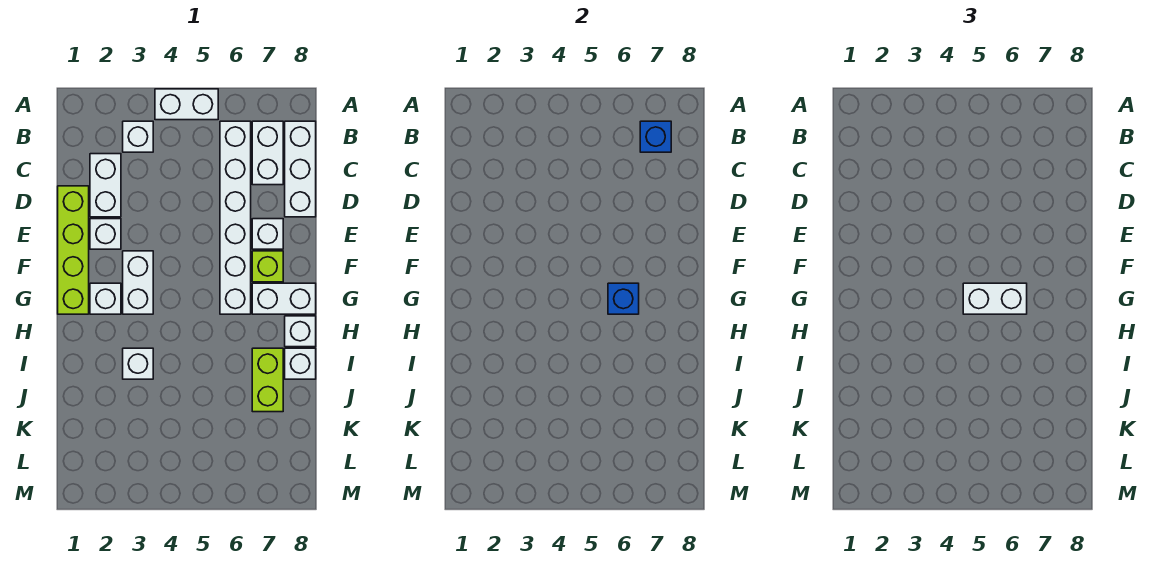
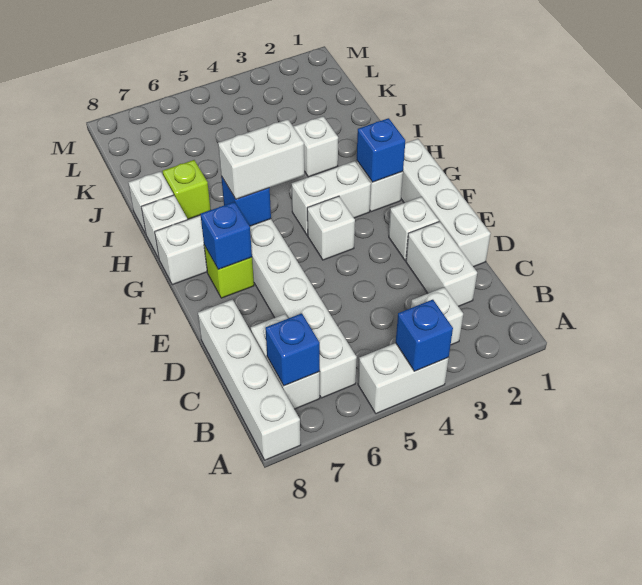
none -> blue 1x1 brick [396,300,453,371]
white 1x3 brick [285,121,316,217] -> white 1x4 brick [198,299,301,460]
lime 1x4 brick [58,186,89,314] -> white 1x4 brick [401,139,491,267]
white 1x1 brick [252,219,283,249] -> white 1x1 brick moved to [307,196,355,260]
white 1x2 brick [123,251,153,314] -> white 1x2 brick turned to [292,161,371,235]
none -> blue 1x1 brick [200,202,252,270]
none -> blue 1x1 brick [357,118,405,182]
lime 1x2 brick [252,348,283,412] -> lime 1x1 brick [162,160,211,220]

